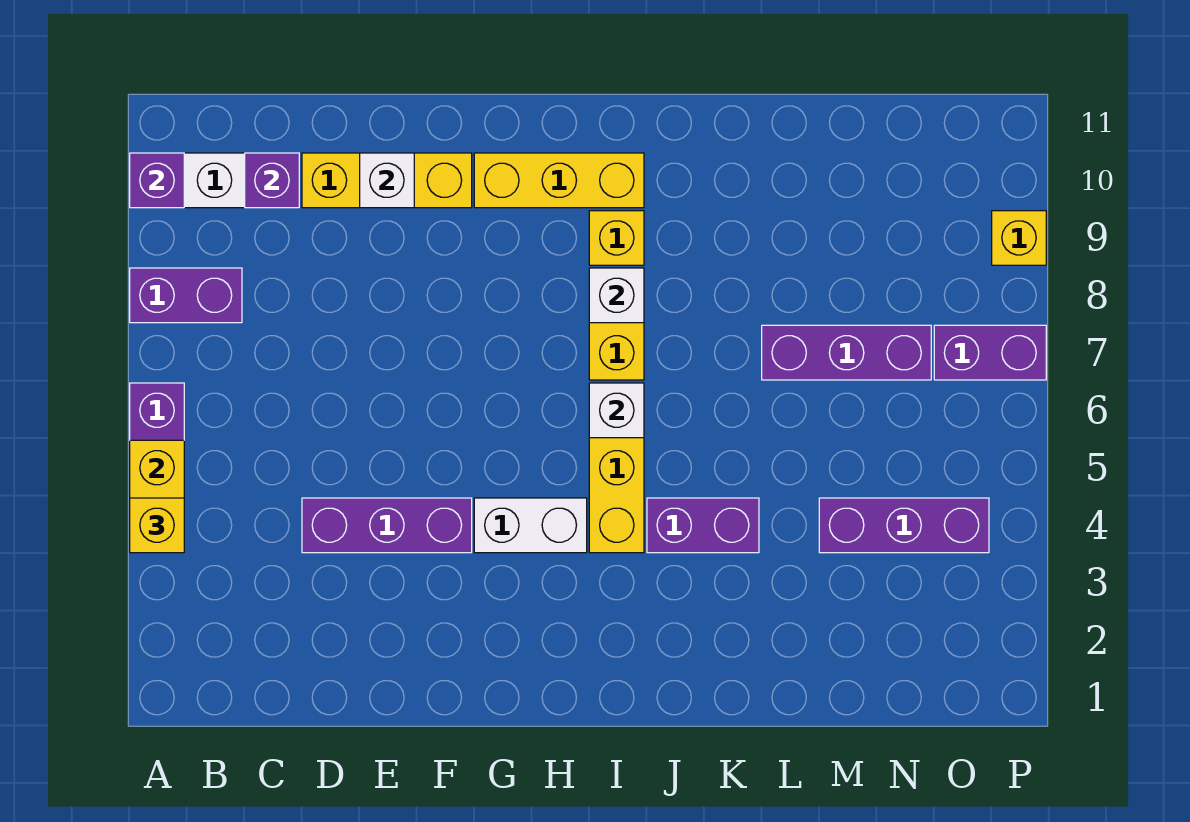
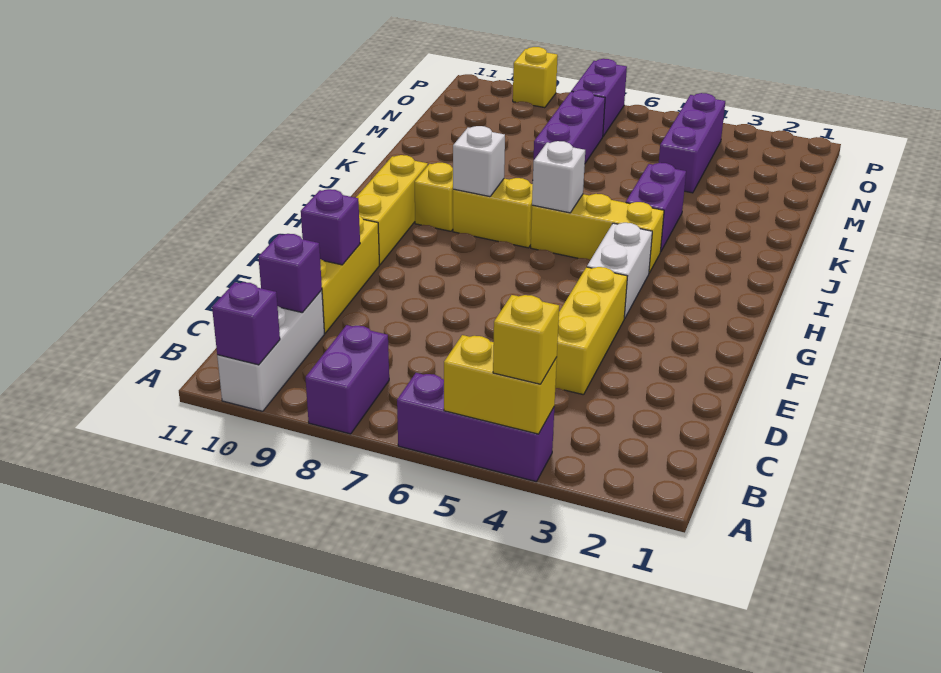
purple 1x3 brick [302,498,472,553] -> yellow 1x3 brick [555,267,627,395]
white 1x1 brick [360,153,414,208] -> purple 1x1 brick [301,189,360,265]

